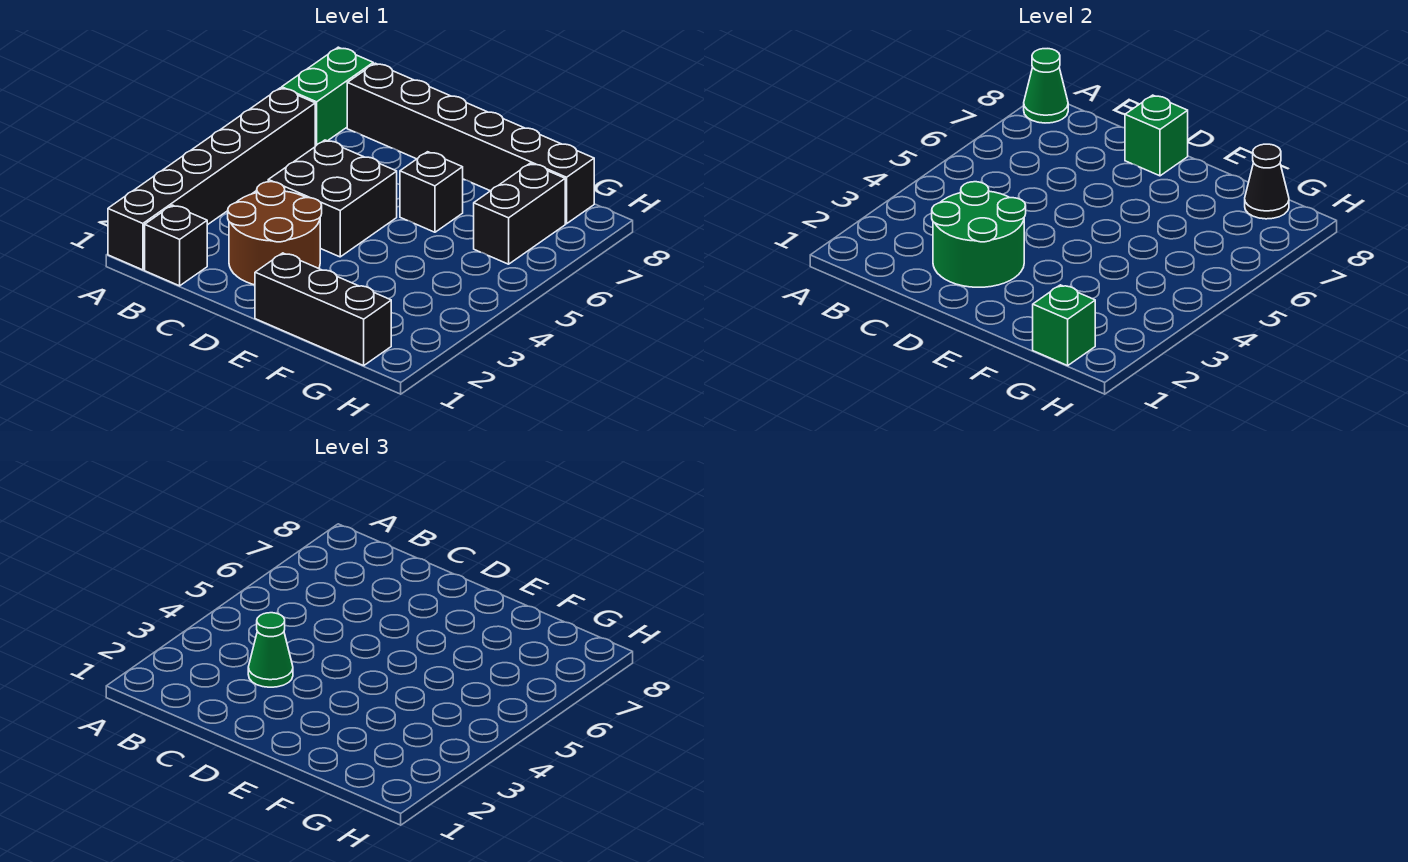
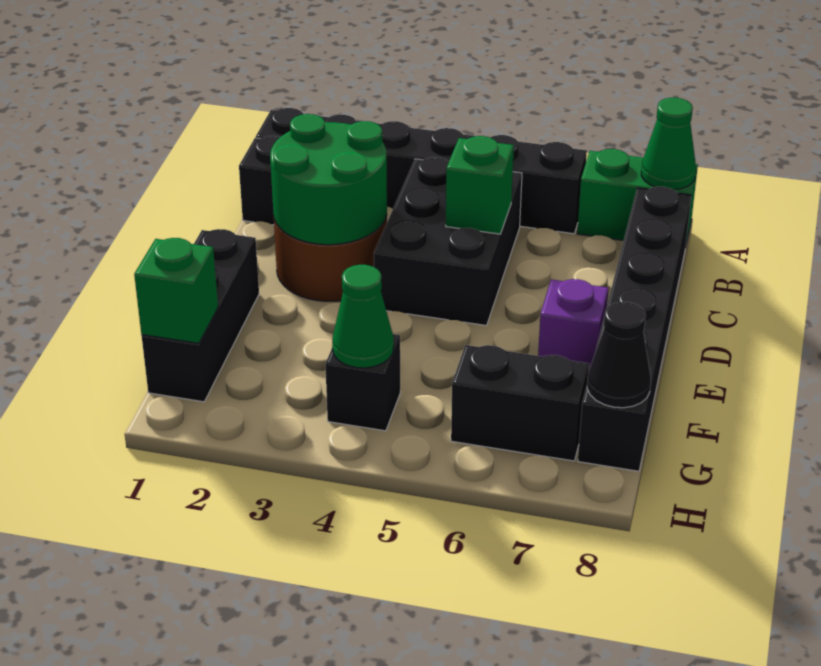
green 1x1 cone [248,613,293,687] -> green 1x1 cone moved to [332,265,394,368]
black 2x2 brick [268,140,397,257] -> black 2x3 brick [374,157,522,325]
green 1x1 brick [1125,95,1188,176] -> green 1x1 brick moved to [446,136,514,234]
black 1x1 brick [400,152,463,232] -> black 1x1 brick moved to [325,334,400,431]
none -> purple 1x1 brick [538,279,609,369]

